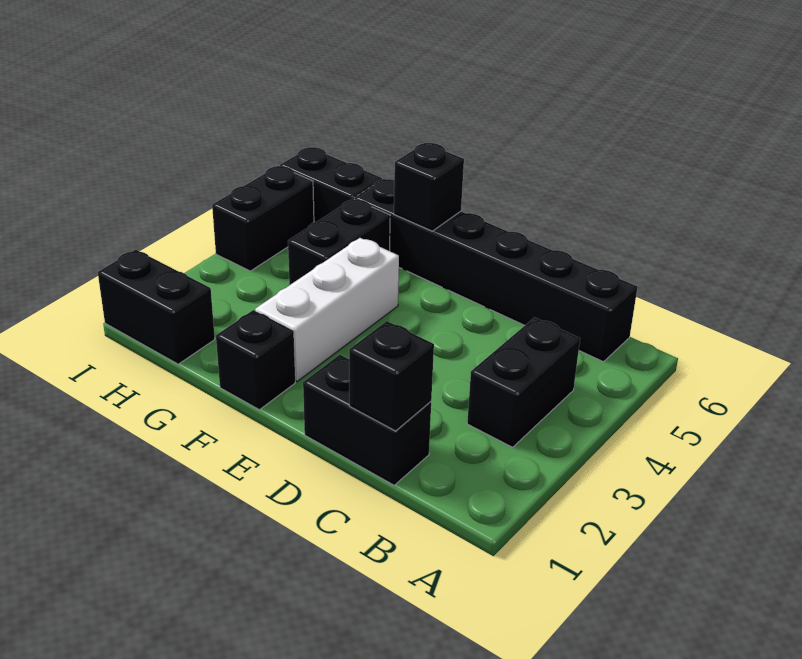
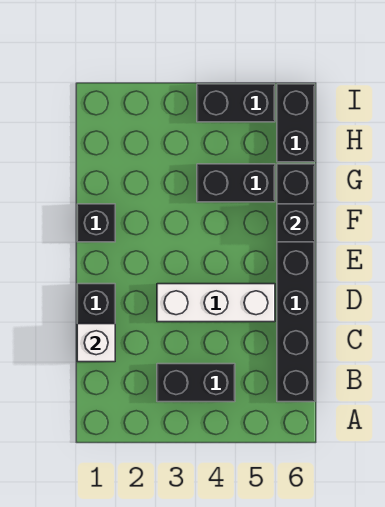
black 1x1 brick [349,321,434,431] -> white 1x1 brick [77,324,115,362]
white 1x3 brick [255,238,399,381] -> white 1x3 brick moved to [157,284,275,322]
black 1x2 brick [98,250,215,364] -> none

